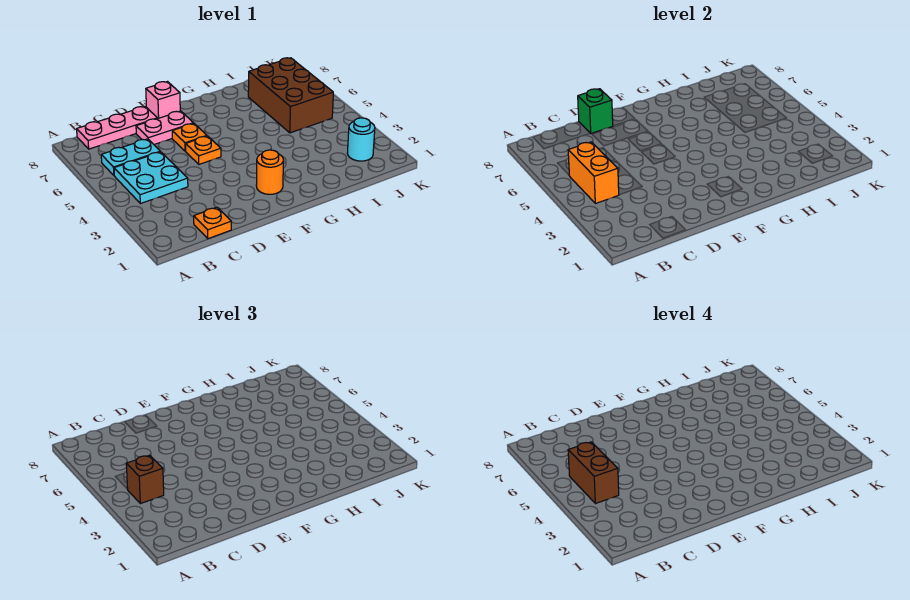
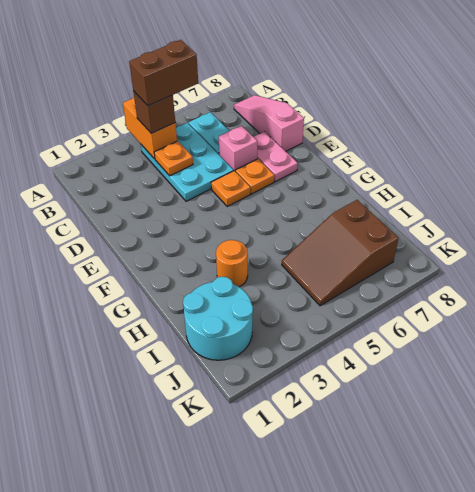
cyan 2x2 plate [114,152,188,204] -> cyan 2x3 plate [141,123,234,201]
orange 1x2 brick [568,142,619,204] -> orange 1x2 brick turned to [123,98,177,159]
pink 1x3 plate [77,106,157,149] -> pink 1x3 slope [234,95,304,151]
orange 1x1 plate [194,207,231,239] -> orange 1x1 plate moved to [154,141,193,176]
green 1x1 brick [578,89,613,133] -> none
pink 1x1 brick [146,82,180,119] -> pink 1x1 brick moved to [219,126,257,171]
orange 1x1 round brick [256,150,284,194] -> orange 1x1 round brick moved to [216,240,248,287]
brown 2x3 brick [248,58,333,133] -> brown 2x3 slope [282,200,399,306]
cyan 1x1 round brick [348,118,375,161] -> cyan 2x2 round brick [183,277,253,360]

